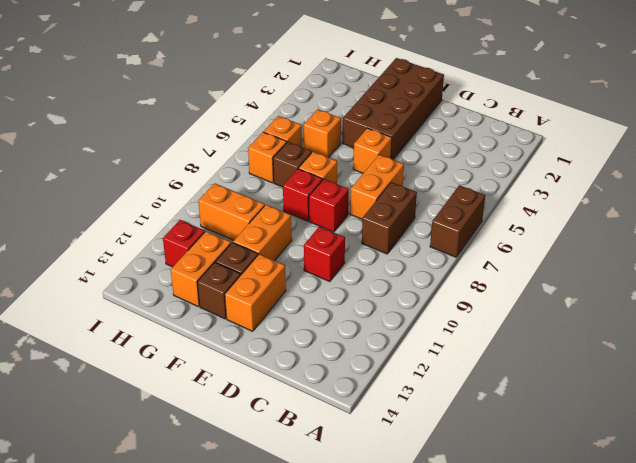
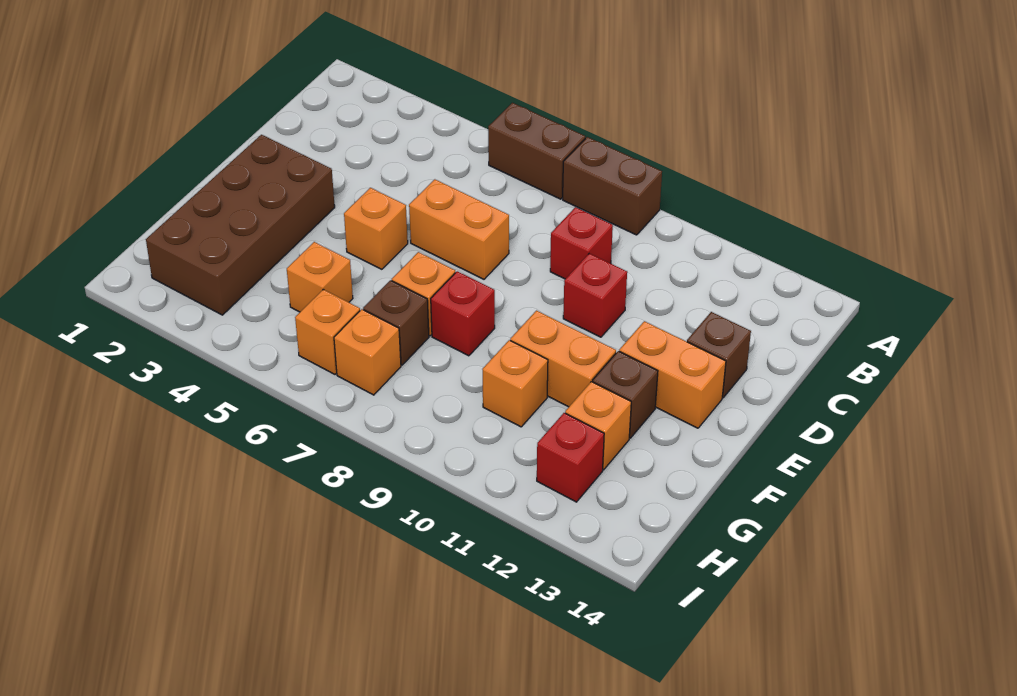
brown 1x2 brick [362,182,417,254] -> brown 1x2 brick moved to [563,137,662,235]
brown 2x4 brick [343,58,444,160] -> brown 2x4 brick turned to [146,135,335,315]
red 1x1 brick [309,179,349,232] -> red 1x1 brick moved to [550,207,613,279]
brown 1x1 brick [198,262,241,319] -> brown 1x1 brick moved to [687,312,751,398]
orange 1x2 brick [198,183,265,240] -> orange 1x1 brick [482,340,548,427]
orange 1x2 brick [171,231,231,307] -> orange 1x1 brick [565,382,631,470]

